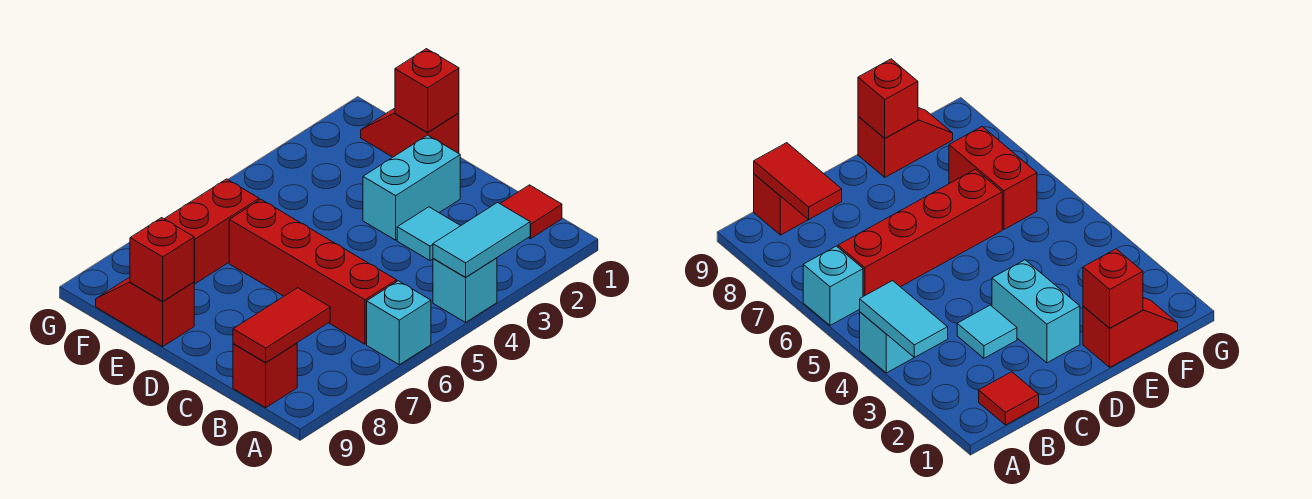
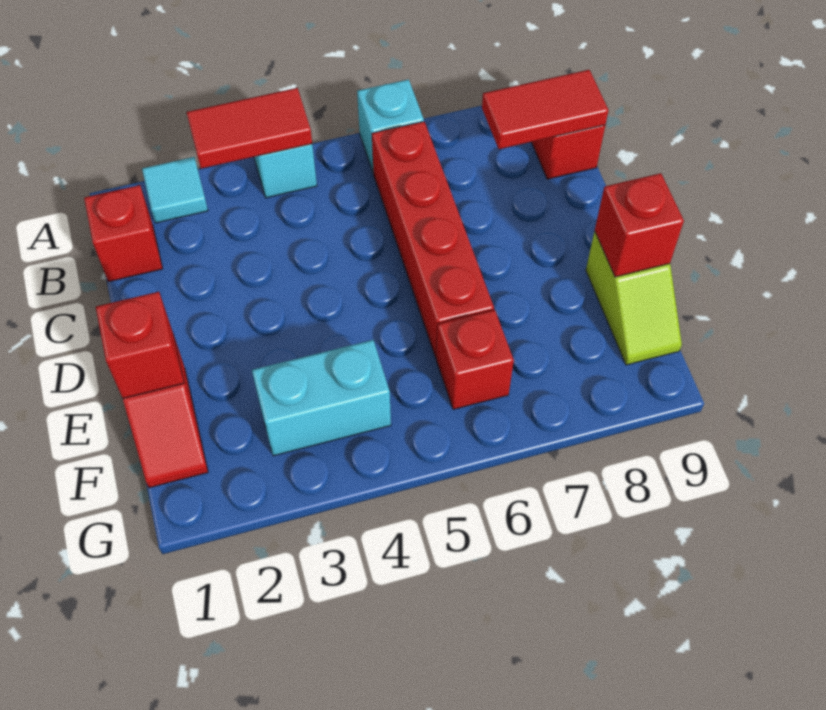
cyan 1x2 tile [433,203,531,277] -> red 1x2 tile [187,88,312,169]
red 1x1 tile [500,185,562,239] -> red 1x1 brick [84,185,163,282]
cyan 1x1 tile [397,207,461,261] -> cyan 1x1 tile moved to [142,157,208,223]
cyan 1x2 brick [363,135,460,240] -> cyan 1x2 brick moved to [252,340,391,456]
red 1x2 slope [96,278,194,346] -> lime 1x2 slope [586,231,682,365]
red 1x2 brick [165,179,259,284] -> red 1x1 brick [436,310,514,409]

